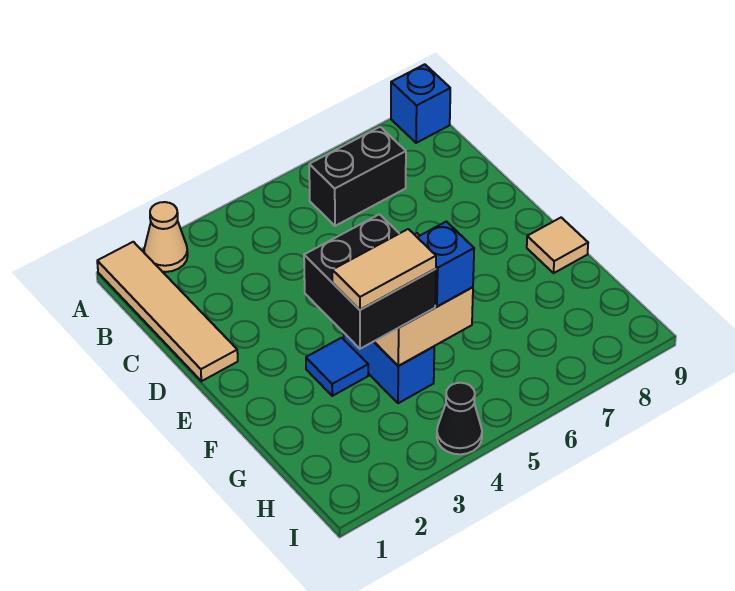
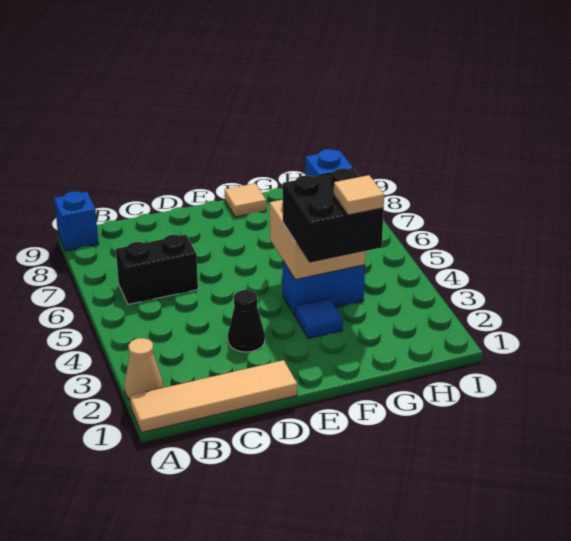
black 1x2 brick [309,127,406,226] -> black 1x2 brick turned to [116,235,198,304]
tan 1x2 tile [332,229,436,310] -> tan 1x1 tile [334,175,384,215]
black 1x1 cone [437,383,482,454] -> black 1x1 cone moved to [228,290,265,352]

